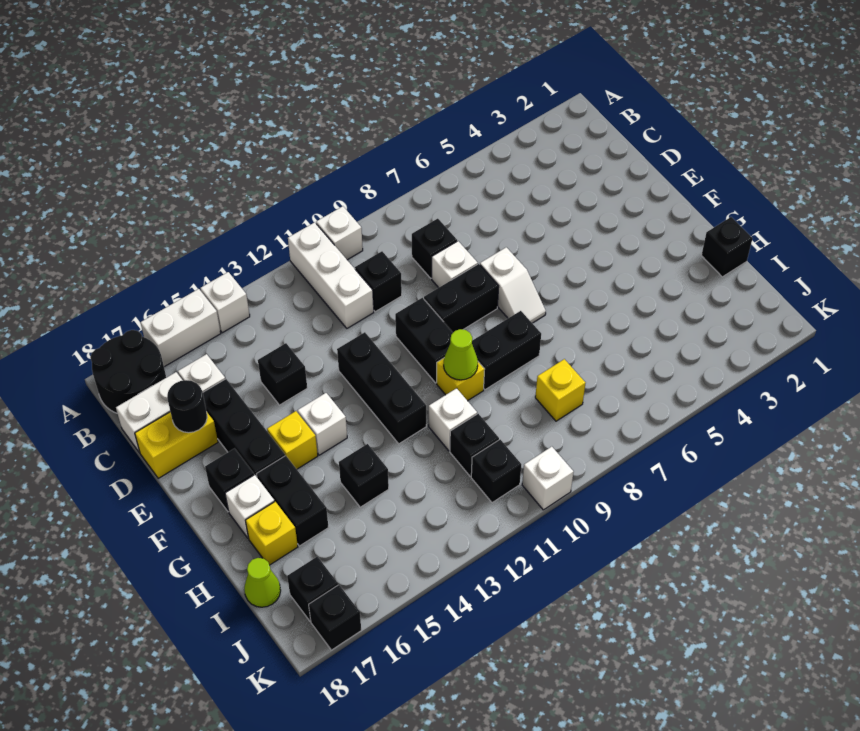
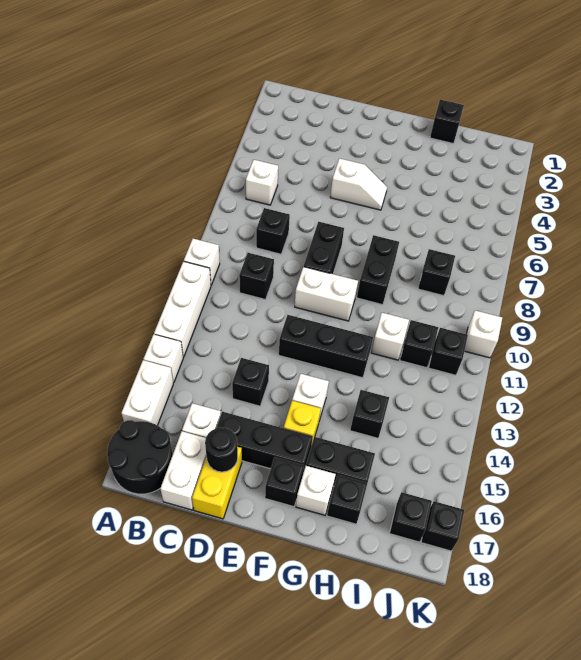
white 1x3 brick [288,222,374,328] -> white 1x3 brick turned to [154,261,211,357]
white 1x1 brick [432,241,478,288] -> white 1x1 brick moved to [246,160,278,205]
white 1x2 slope [480,247,546,323] -> white 1x2 slope moved to [330,158,387,210]
black 1x2 brick [395,298,453,383] -> white 1x2 brick [295,267,358,321]
yellow 1x1 brick [437,358,485,401] -> none
lime 1x1 cone [444,329,478,380] -> none
yellow 1x1 brick [245,502,298,565] -> black 1x1 brick [327,475,367,524]
yellow 1x1 brick [535,359,586,421] -> black 1x1 brick [418,249,455,296]
lime 1x1 cone [244,558,281,607] -> none

